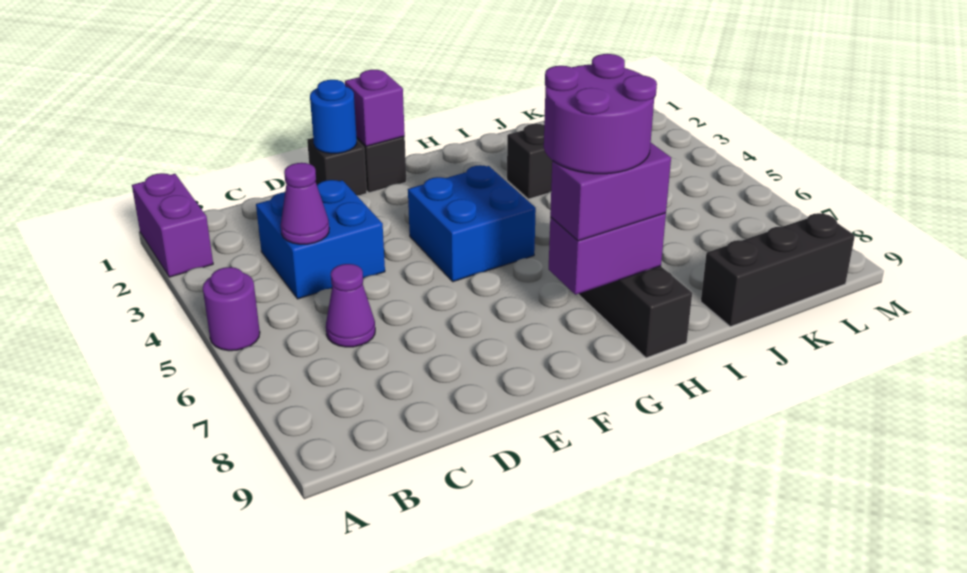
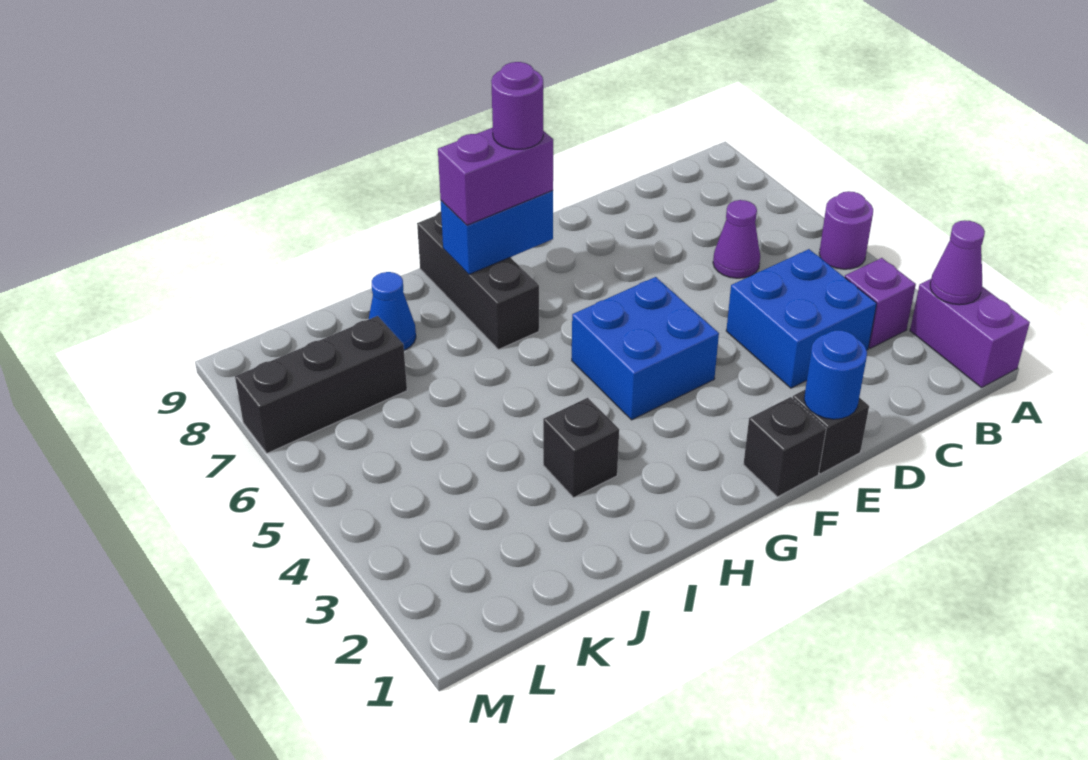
purple 1x1 cone [281,163,329,244] -> purple 1x1 cone moved to [930,220,985,305]
purple 1x1 brick [345,70,405,146] -> purple 1x1 brick moved to [845,258,916,348]
purple 2x2 round brick [544,54,657,174] -> purple 1x1 round brick [491,62,543,149]
purple 1x2 brick [549,213,666,295] -> blue 1x2 brick [441,190,553,274]
none -> blue 1x1 cone [369,272,416,350]
black 1x3 brick [701,213,855,327] -> black 1x3 brick moved to [235,316,407,453]

